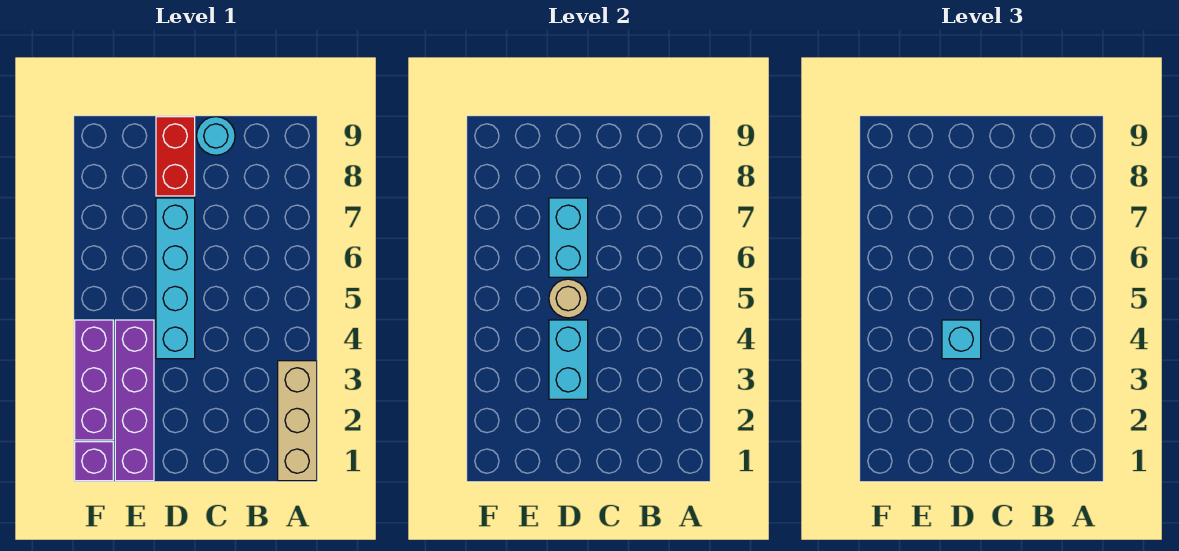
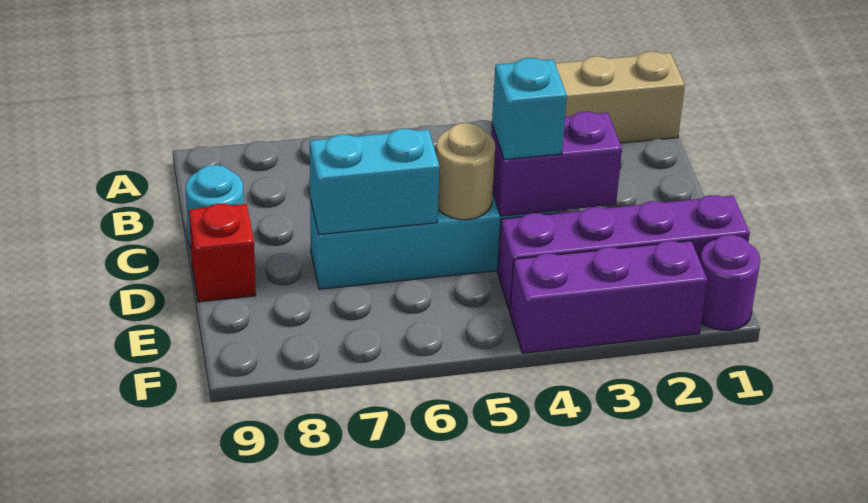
cyan 1x2 brick [549,320,588,399] -> purple 1x2 brick [491,112,622,216]
red 1x2 brick [156,117,195,196] -> red 1x1 brick [189,204,256,302]
purple 1x1 brick [75,442,113,481] -> purple 1x1 round brick [700,235,760,330]

